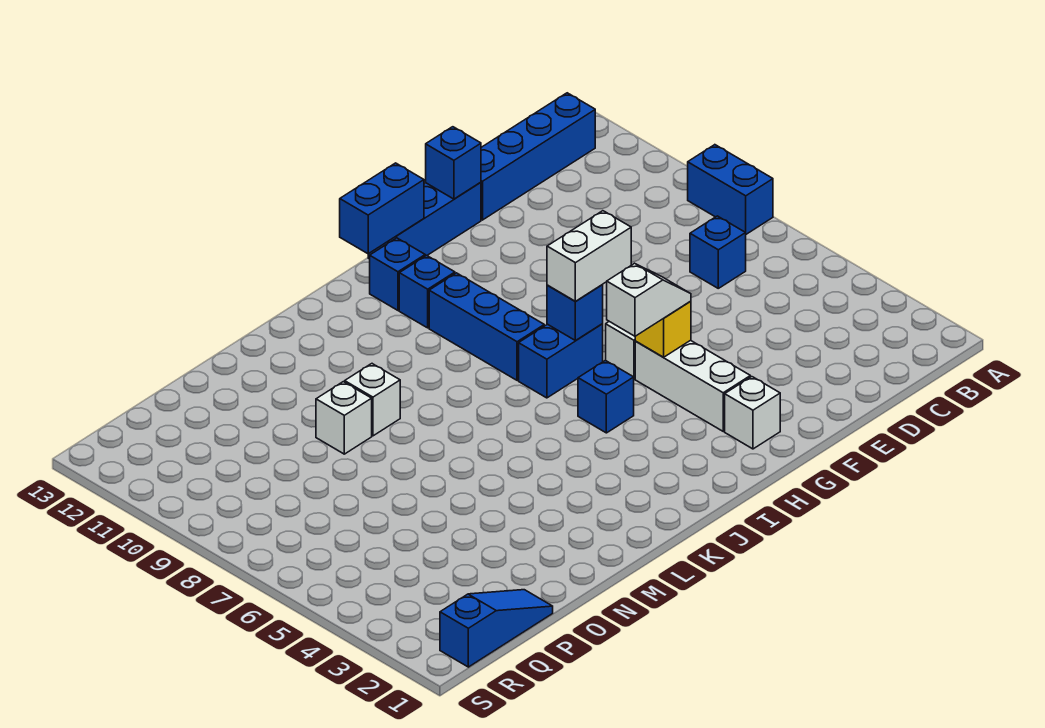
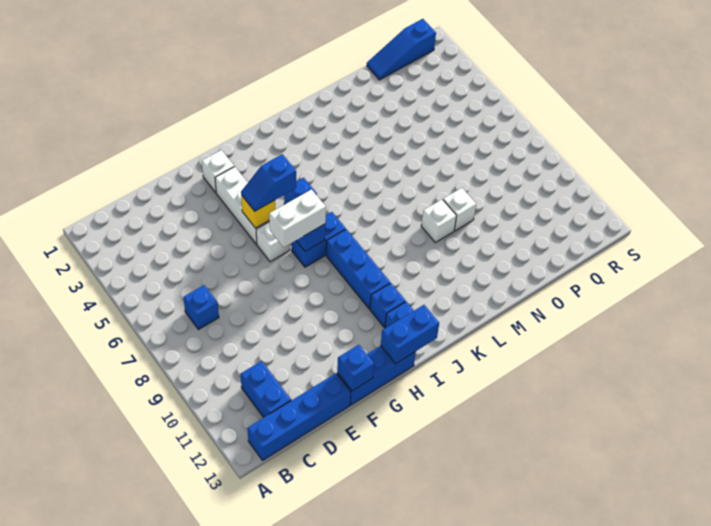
blue 1x2 brick [688,145,773,234] -> blue 1x2 brick moved to [240,361,291,418]
white 1x2 slope [607,263,691,336] -> blue 1x2 slope [241,154,296,211]

